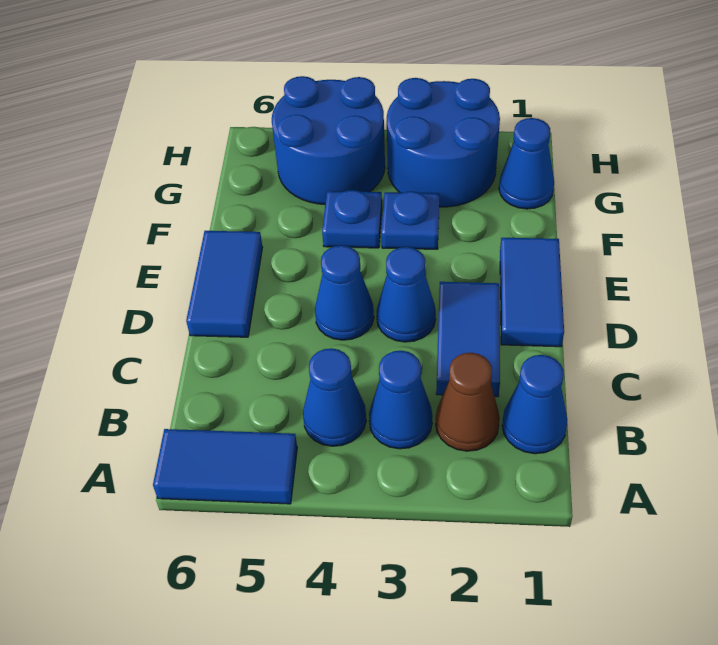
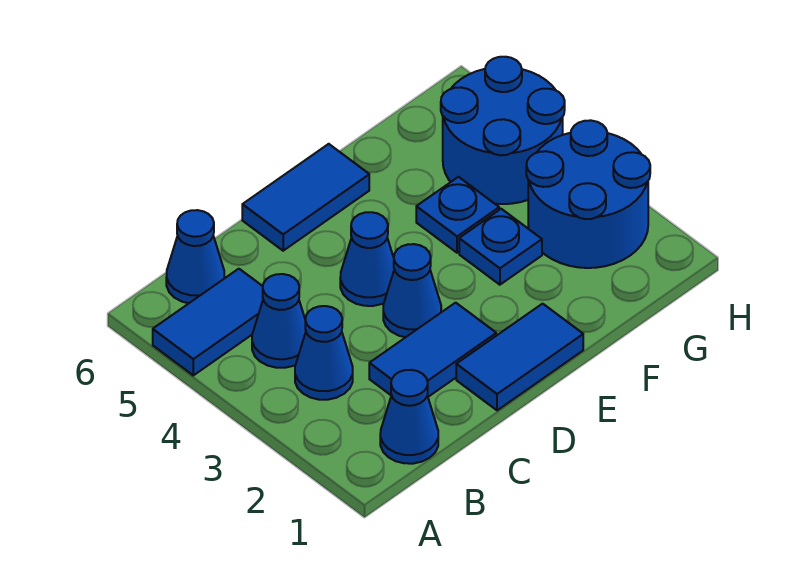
blue 1x2 tile [153,429,297,504] -> blue 1x2 tile turned to [153,269,263,375]
brown 1x1 cone [436,353,500,451] -> none
blue 1x1 cone [499,118,554,209] -> blue 1x1 cone moved to [166,210,224,303]

